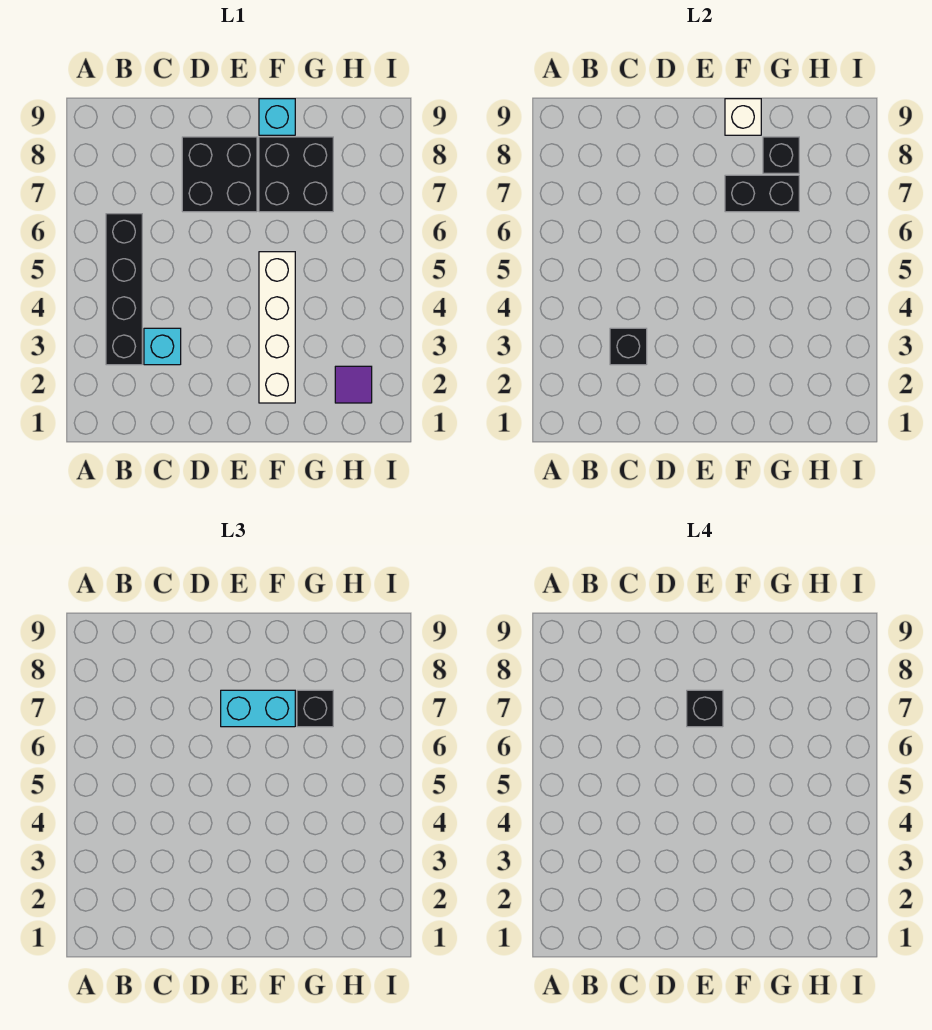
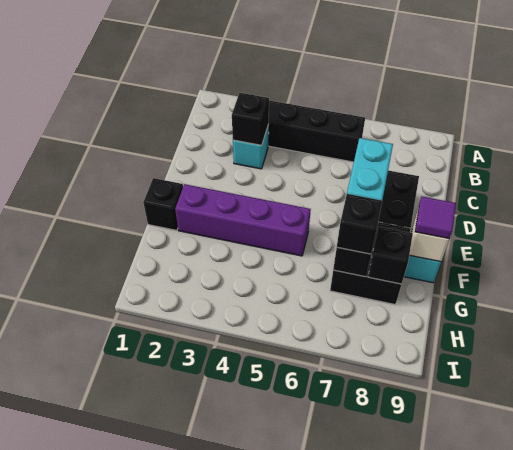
black 1x1 brick [687,690,723,727] -> black 1x1 brick moved to [143,178,183,230]
white 1x4 brick [259,252,295,403] -> purple 1x4 brick [175,184,311,256]
purple 1x1 tile [335,366,372,403] -> purple 1x1 tile moved to [415,197,456,239]

